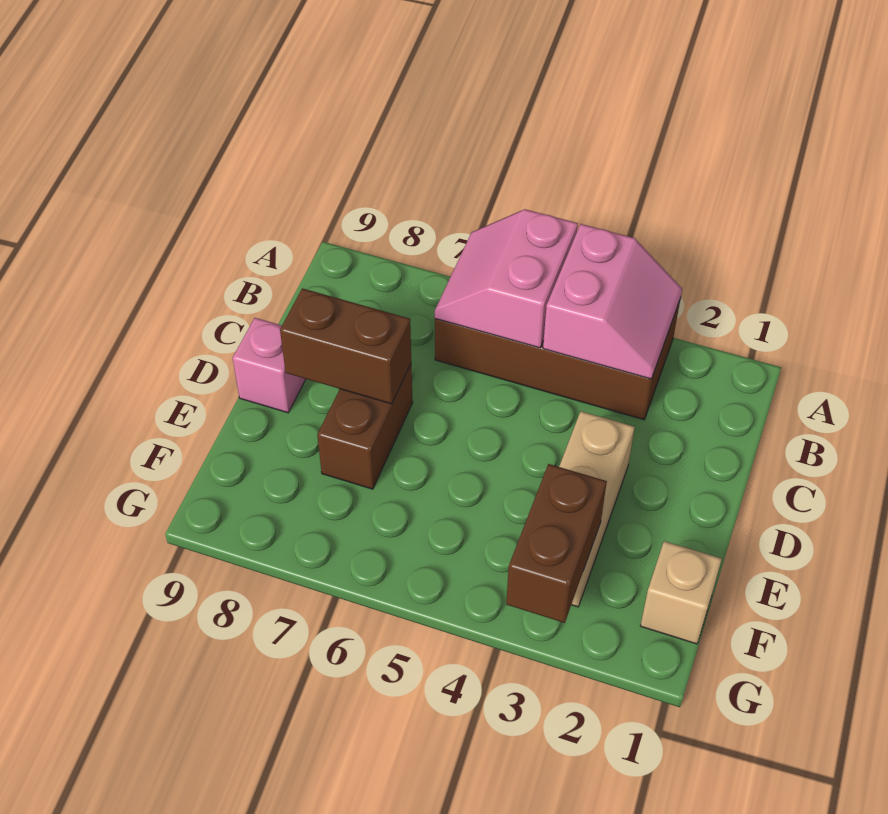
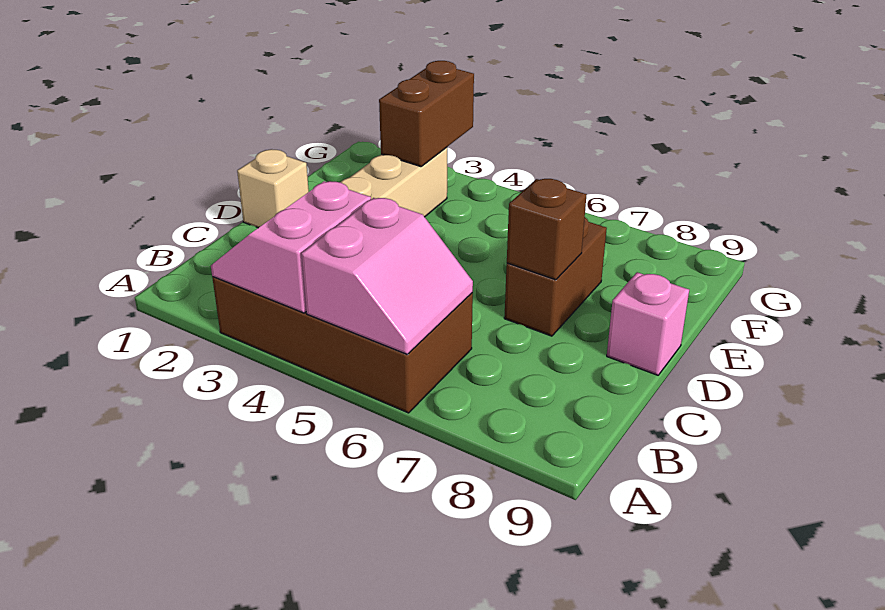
brown 1x2 brick [280,288,411,404] -> brown 1x1 brick [507,179,587,280]
tan 1x1 brick [640,541,722,644] -> tan 1x1 brick moved to [237,149,309,228]

